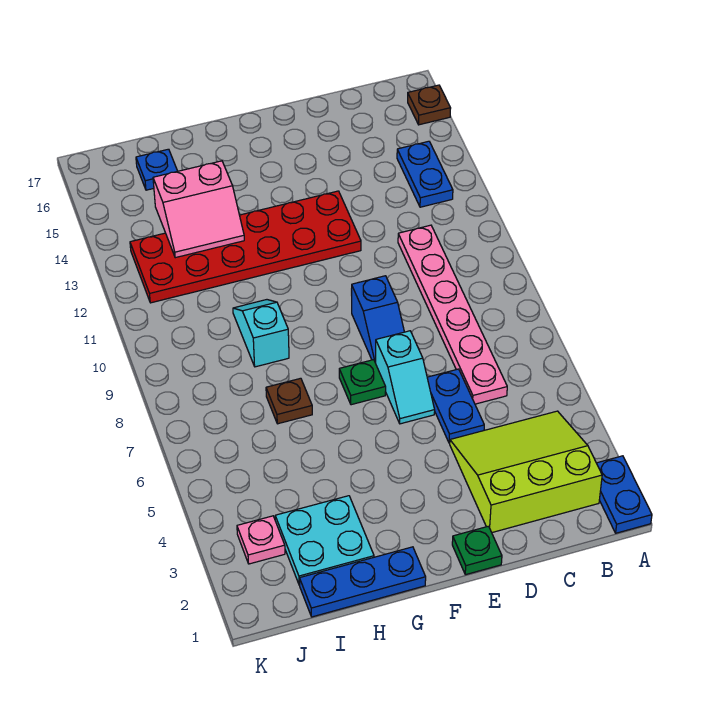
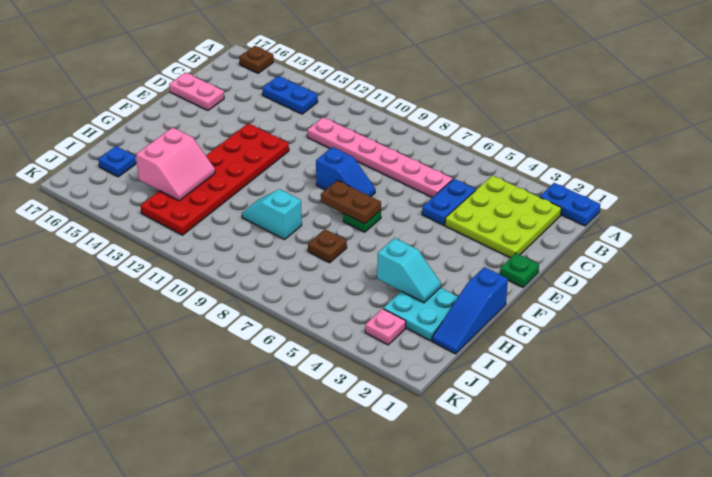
lime 3x3 slope [450,411,602,532] -> lime 3x3 plate [445,175,561,258]
blue 1x2 plate [427,369,484,443] -> blue 1x2 plate turned to [422,179,476,225]
none -> pink 1x2 plate [169,72,224,110]
cyan 1x2 slope [376,331,435,424] -> cyan 1x2 slope moved to [377,238,441,303]
none -> brown 1x2 plate [321,180,381,224]
blue 1x3 plate [299,547,426,617] -> blue 1x3 slope [432,267,508,354]

